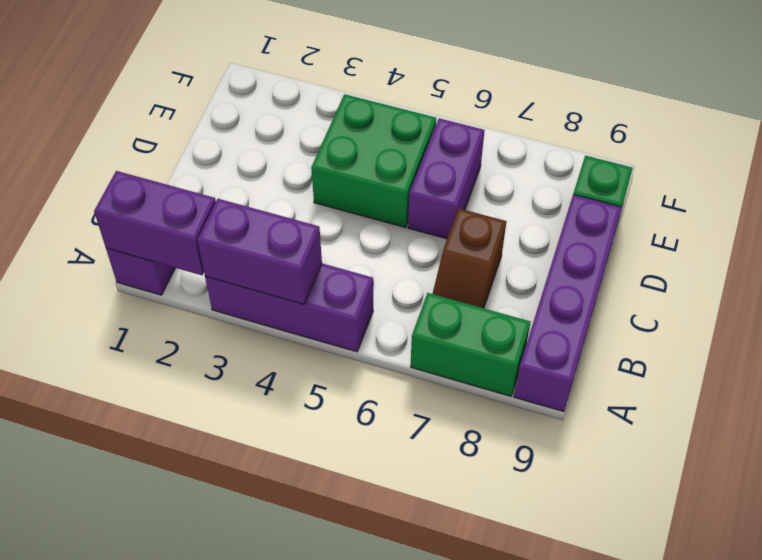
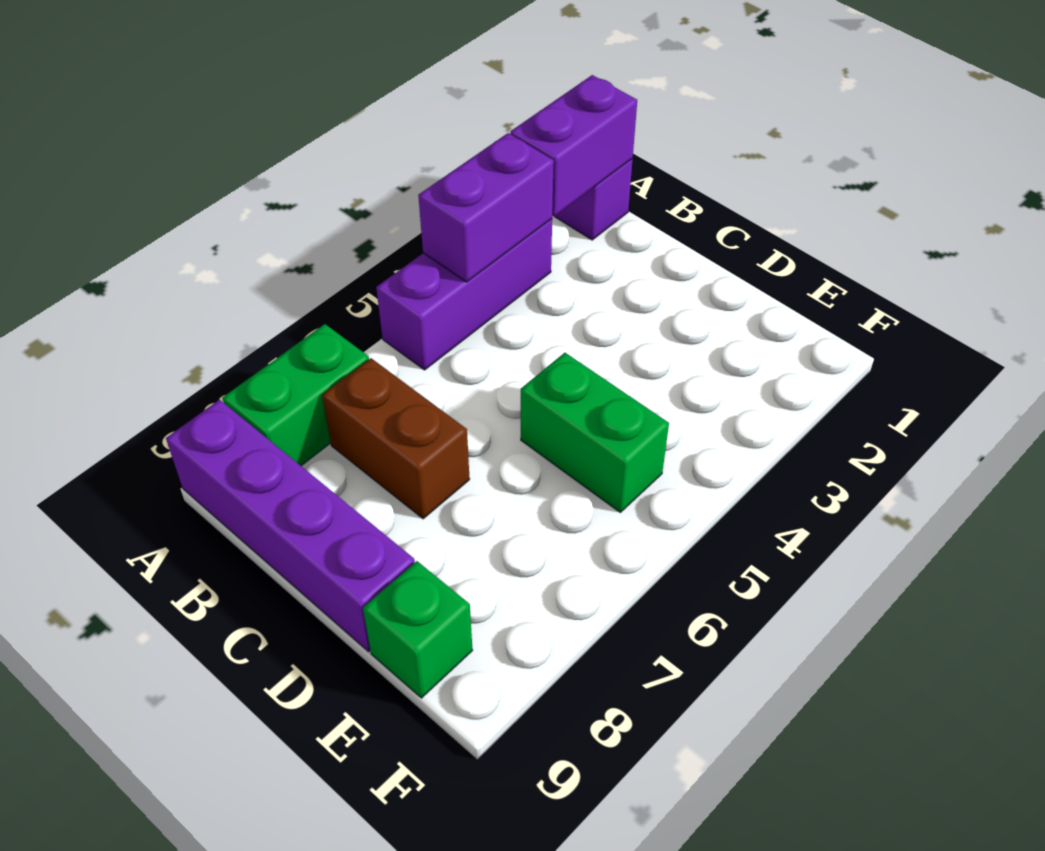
brown 1x2 slope [433,209,506,308] -> brown 1x2 brick [322,358,470,519]
green 2x2 brick [311,94,436,228] -> green 1x2 brick [521,353,669,512]
purple 1x2 brick [408,118,484,239] -> none

